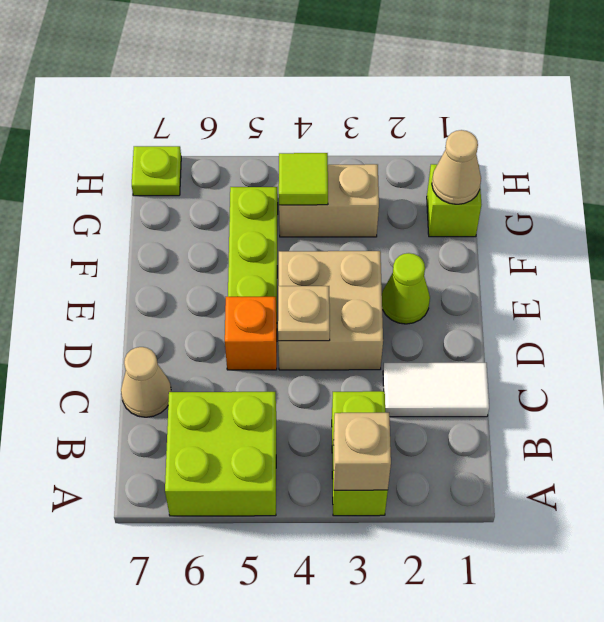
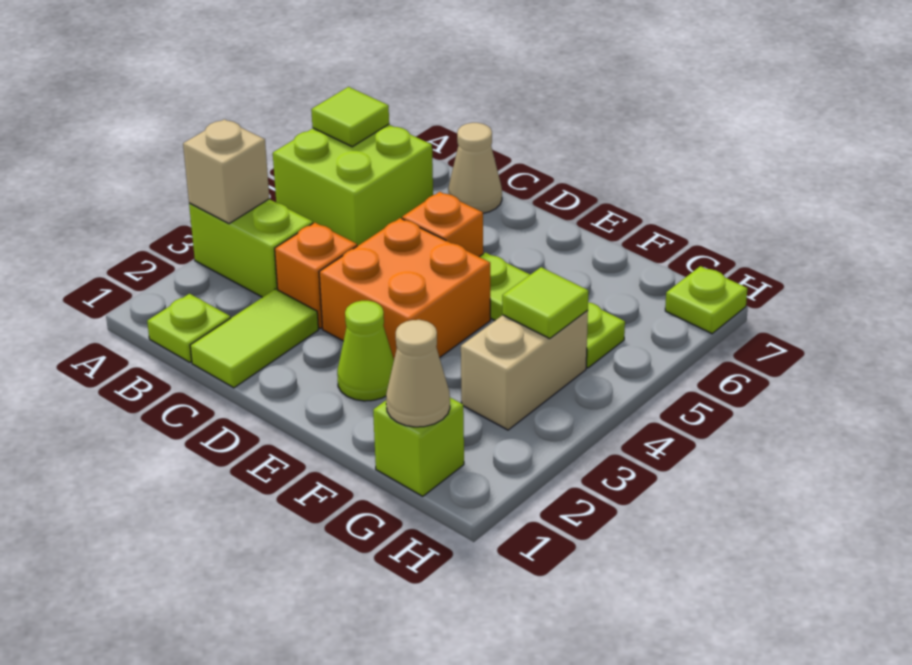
none -> lime 1x1 tile [311,87,389,147]
none -> lime 1x1 plate [147,294,230,362]
white 1x2 tile [383,363,489,417] -> lime 1x2 tile [190,289,318,388]
none -> orange 1x1 brick [275,223,357,329]
tan 2x2 brick [278,251,383,370] -> orange 2x2 brick [319,218,490,358]
tan 1x1 plate [278,286,330,341] -> none

